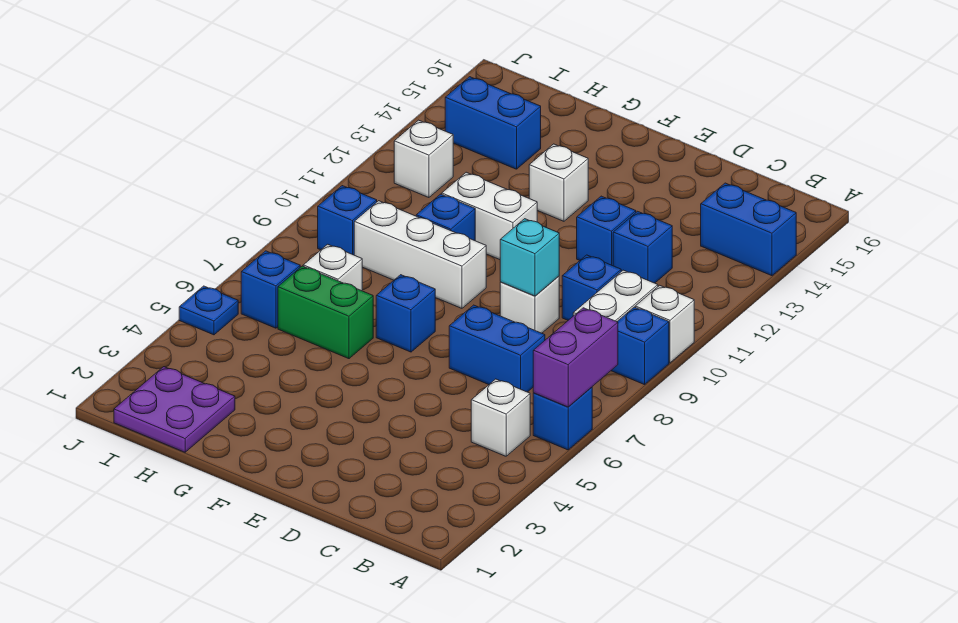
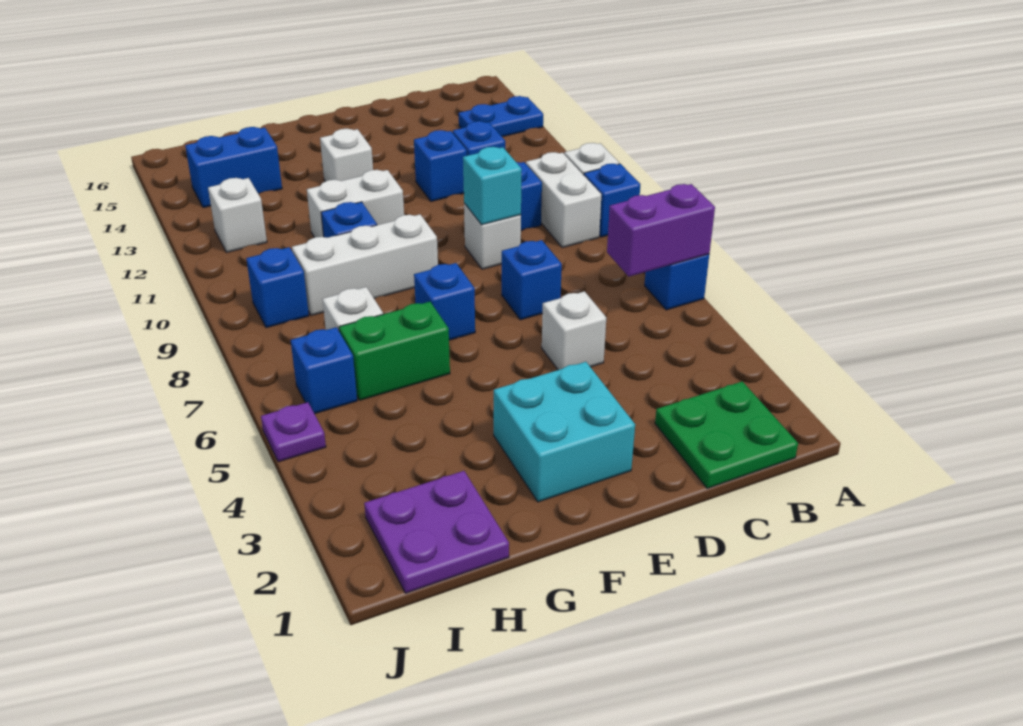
purple 1x2 brick [533,308,618,407] -> purple 1x2 brick turned to [607,184,715,276]
blue 1x2 brick [701,183,796,276] -> blue 1x2 plate [459,96,543,137]
none -> green 2x2 plate [655,381,798,488]
white 1x1 brick [471,379,530,456] -> white 1x1 brick moved to [542,291,606,370]
blue 1x2 brick [449,305,545,392] -> blue 1x1 brick [502,240,562,320]
none -> cyan 2x2 brick [494,362,635,502]
blue 1x1 plate [179,286,238,335] -> purple 1x1 plate [261,402,326,462]

